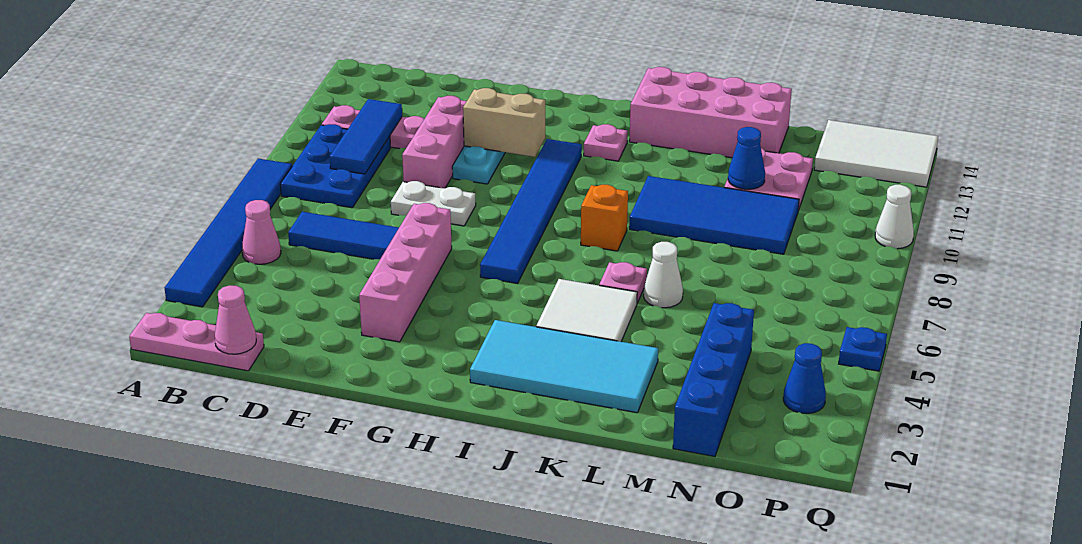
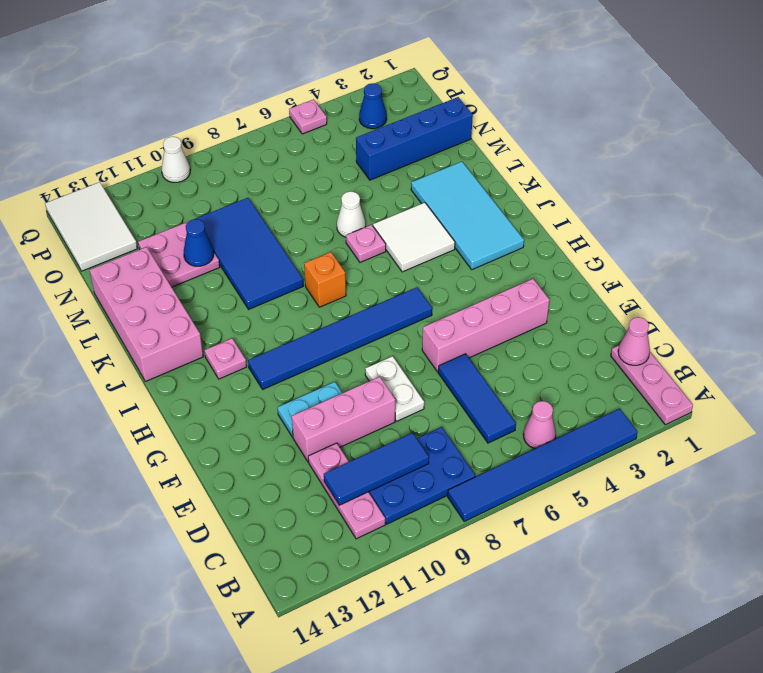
tan 1x2 brick [463,88,545,157] -> none
blue 1x1 plate [839,327,887,371] -> pink 1x1 plate [289,99,327,134]

